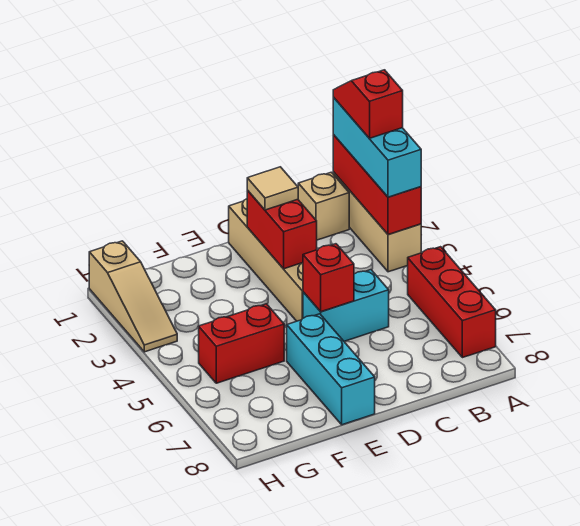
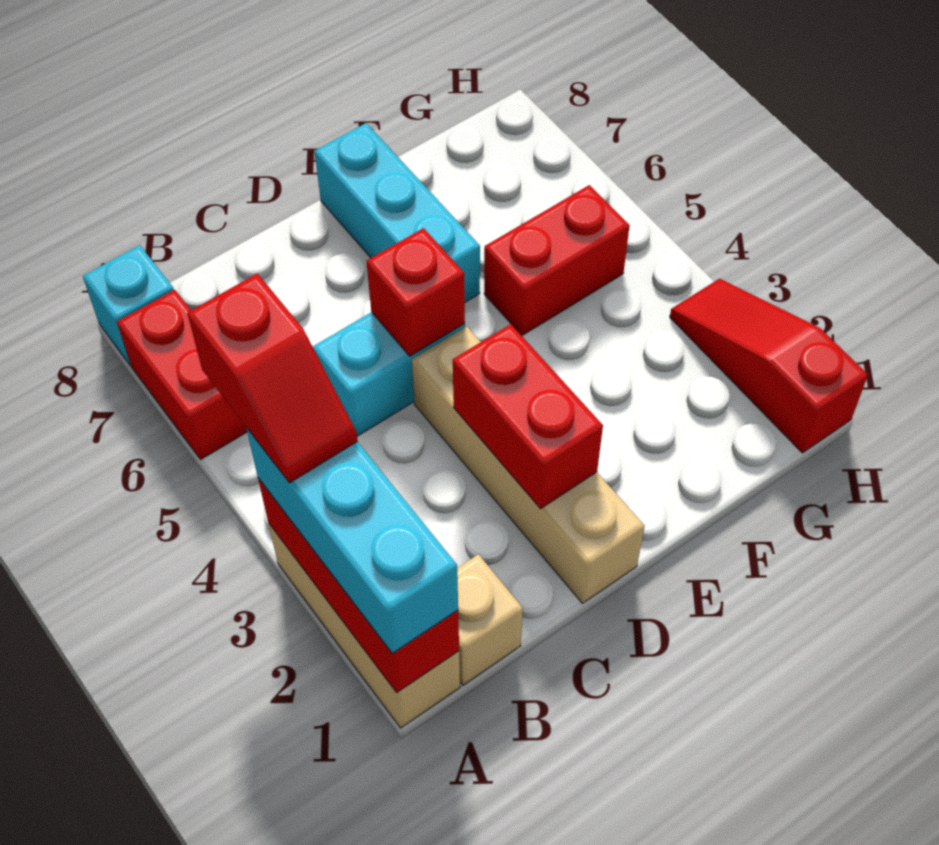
red 1x2 slope [333,70,403,138] -> red 1x2 slope moved to [187,273,357,483]
red 1x3 brick [408,247,496,358] -> red 1x2 brick [117,290,247,460]
none -> cyan 1x1 brick [83,245,174,366]
tan 1x1 tile [247,167,298,210] -> none
tan 1x3 slope [89,241,177,352] -> red 1x3 slope [670,279,868,453]

